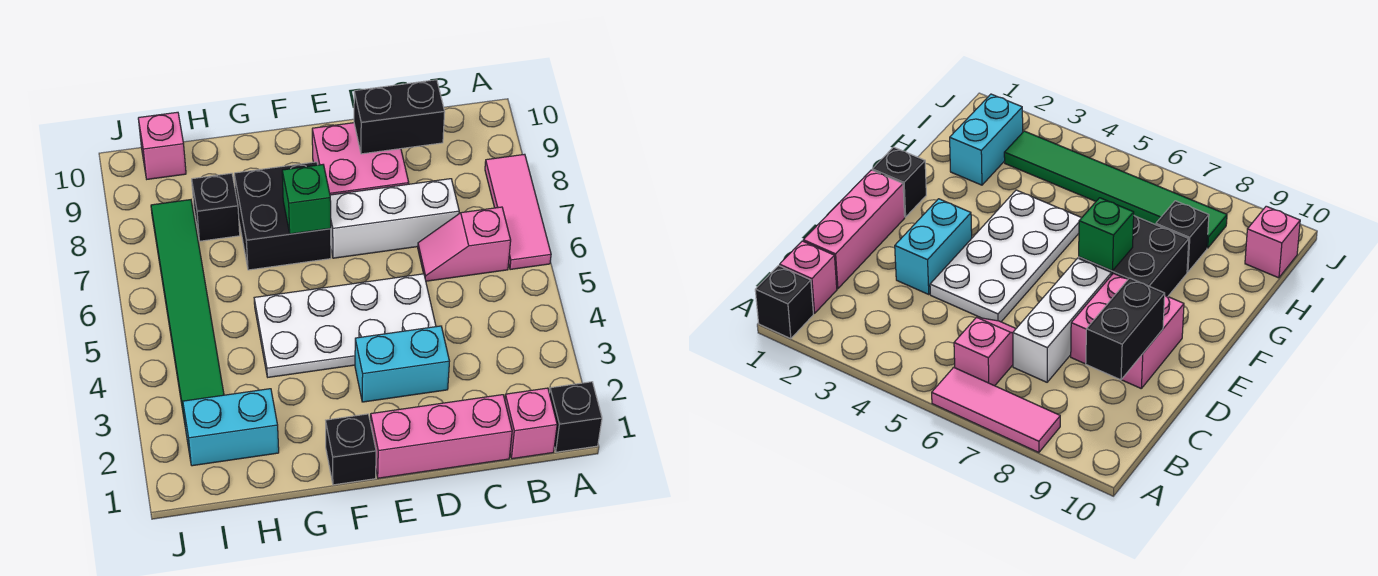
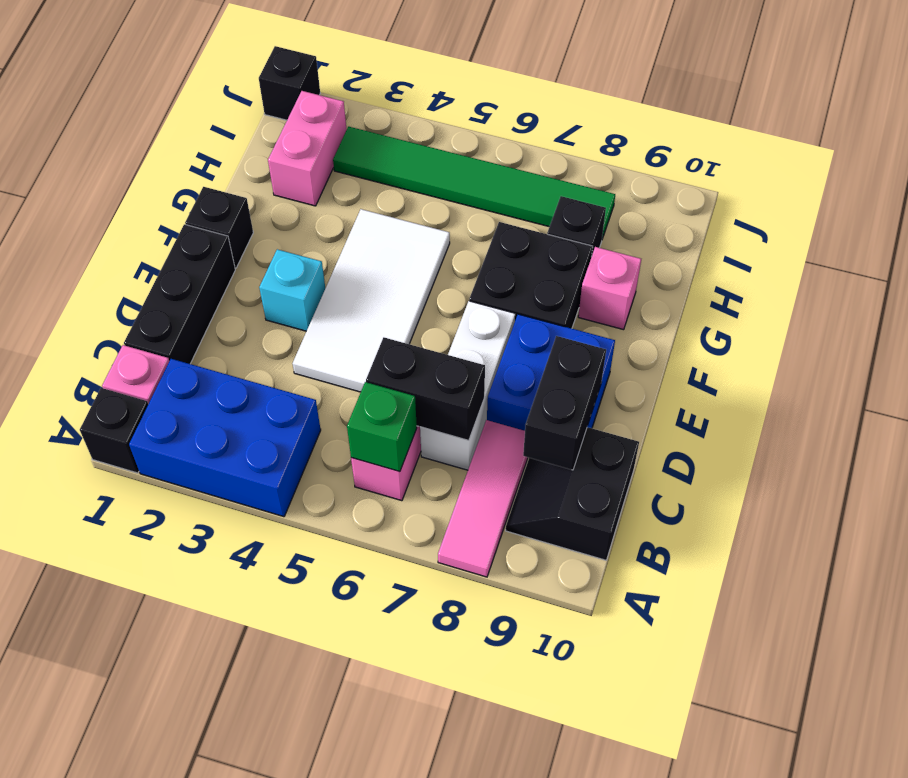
none -> blue 2x3 brick [129,359,321,517]
pink 1x3 tile [485,154,551,270] -> pink 1x3 tile turned to [438,420,528,577]
none -> black 2x2 slope [506,428,639,560]
pink 1x3 brick [371,395,512,478] -> black 1x3 brick [124,224,235,364]
none -> black 1x2 brick [366,337,485,441]
cyan 1x2 brick [355,326,449,402] -> cyan 1x1 brick [259,249,325,331]
white 2x4 plate [254,274,436,377] -> white 2x4 tile [293,209,450,392]
pink 2x2 brick [312,123,409,195] -> blue 2x2 brick [487,314,615,431]
green 1x1 brick [282,165,331,234] -> green 1x1 brick moved to [347,382,417,472]
cyan 1x2 brick [183,389,279,466] -> pink 1x2 brick [268,91,347,206]
pink 1x1 brick [138,112,186,179] -> pink 1x1 brick moved to [578,247,641,330]
none -> black 1x1 brick [259,46,320,120]

